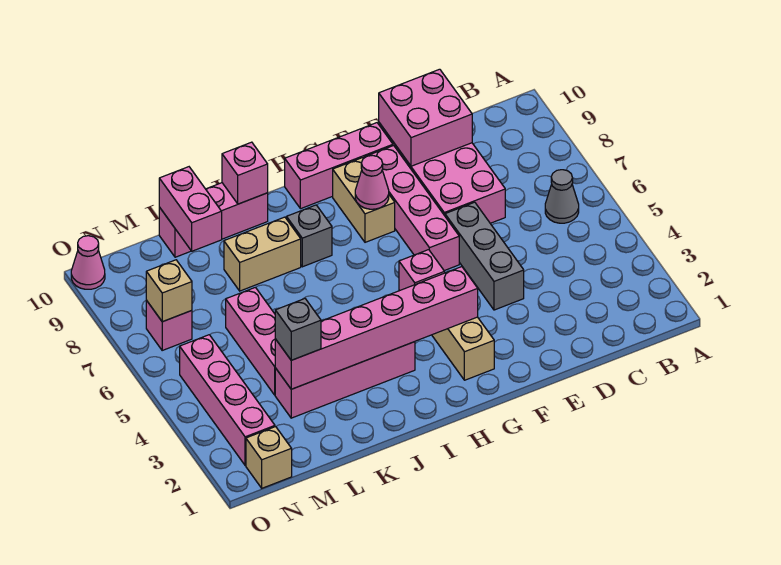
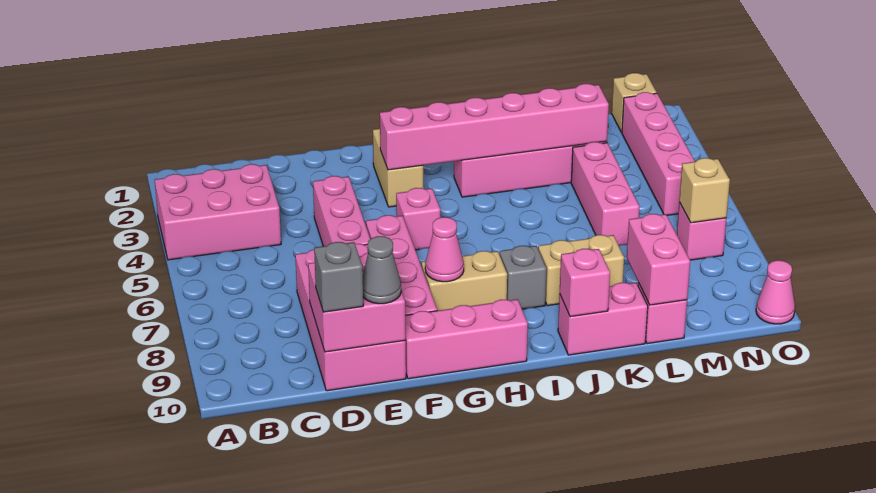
none -> pink 2x3 brick [155,164,281,260]
grey 1x1 cone [545,170,579,223] -> grey 1x1 cone moved to [363,236,401,304]
grey 1x3 brick [445,202,524,310] -> pink 1x3 brick [313,176,370,246]
tan 1x2 brick [333,158,395,242] -> tan 1x2 brick turned to [422,251,507,311]
grey 1x1 brick [275,299,321,360] -> grey 1x1 brick moved to [314,242,363,312]

